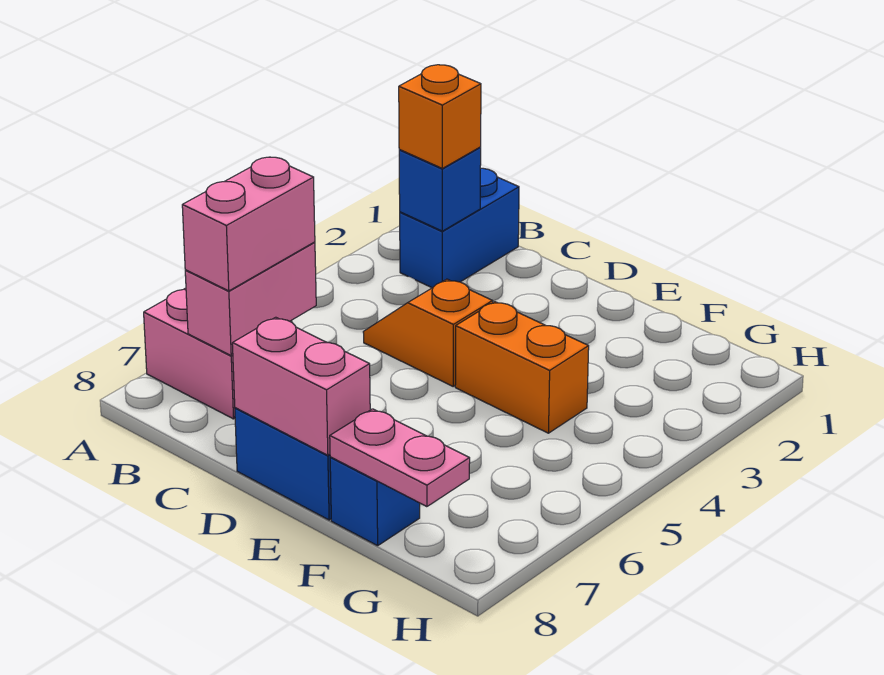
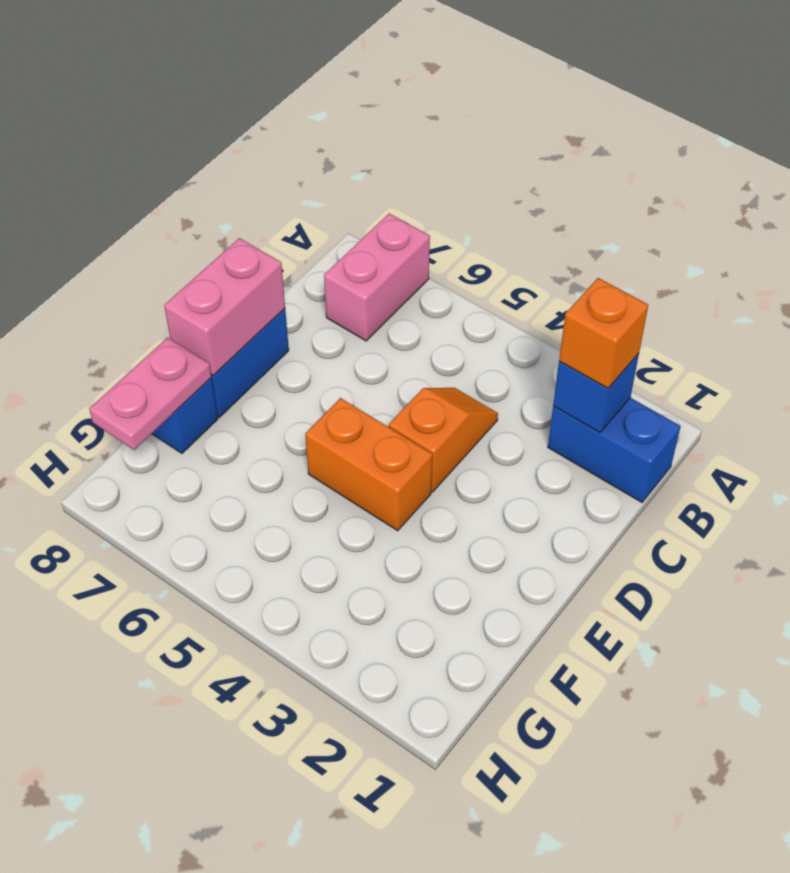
pink 1x2 brick [185,242,316,355] -> none
pink 1x2 brick [182,157,315,291] -> none
orange 1x2 brick [455,302,589,433] -> orange 1x2 brick turned to [305,398,432,531]

